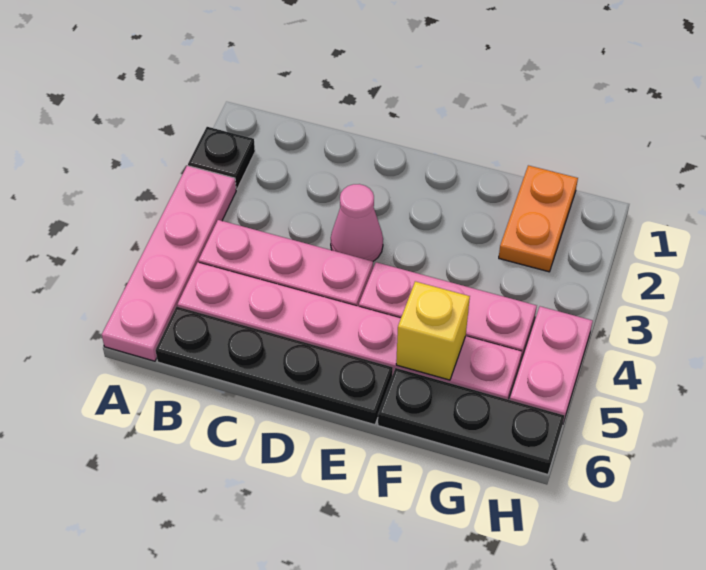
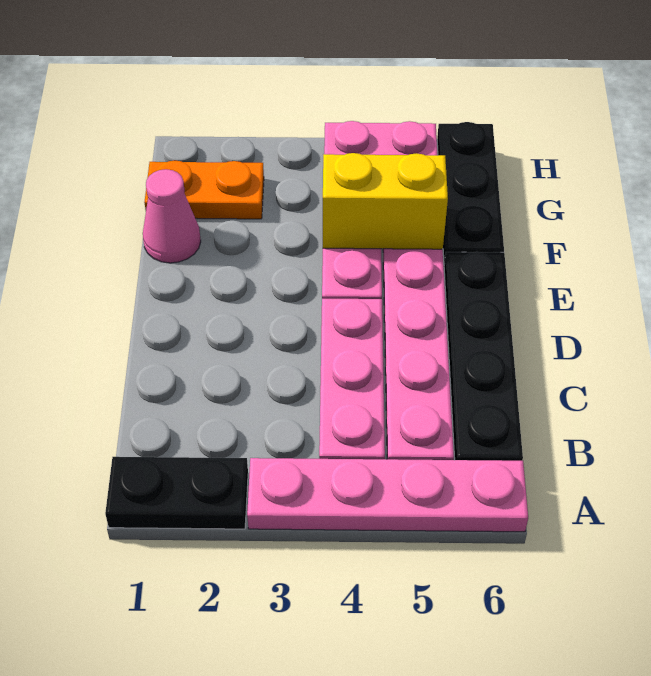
black 1x1 plate [188,127,255,189] -> black 1x2 plate [105,457,248,529]
pink 1x1 cone [331,184,383,261] -> pink 1x1 cone moved to [143,169,201,263]
yellow 1x1 brick [396,281,470,380] -> yellow 1x2 brick [323,153,448,249]

